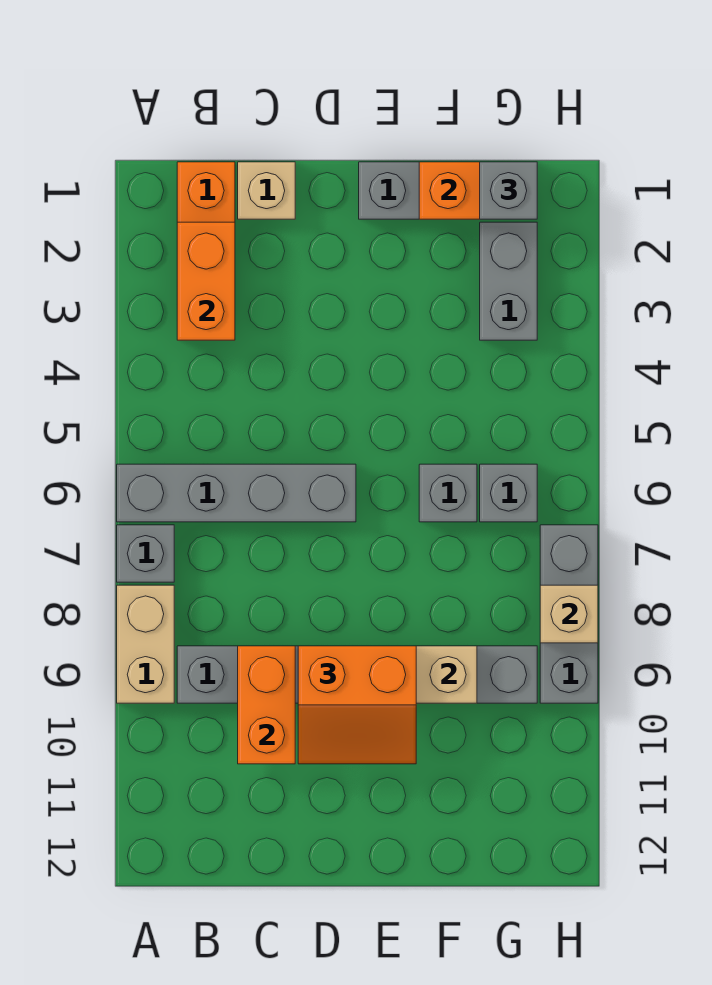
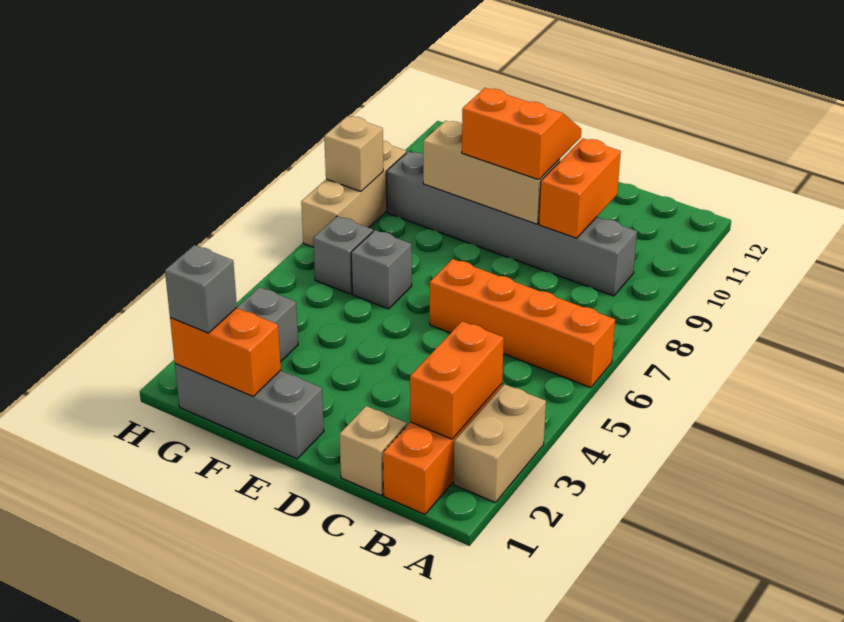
grey 1x4 brick [117,464,356,522] -> orange 1x4 brick [430,259,615,388]
grey 1x1 brick [117,525,174,582] -> none
tan 1x2 brick [117,585,174,703] -> tan 1x2 brick moved to [454,384,546,502]
grey 1x3 brick [540,525,598,703] -> tan 1x3 brick [301,140,406,247]

